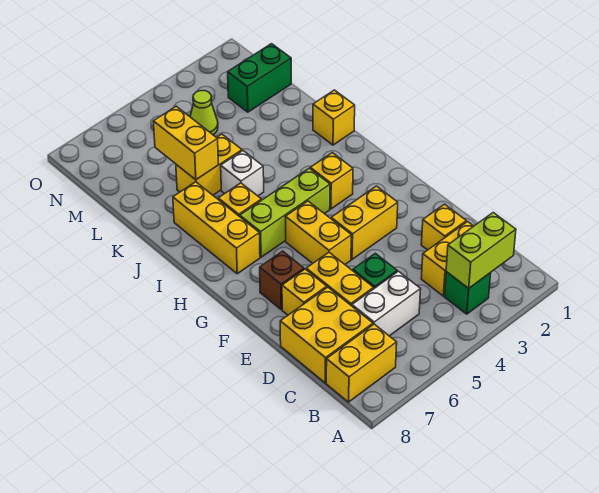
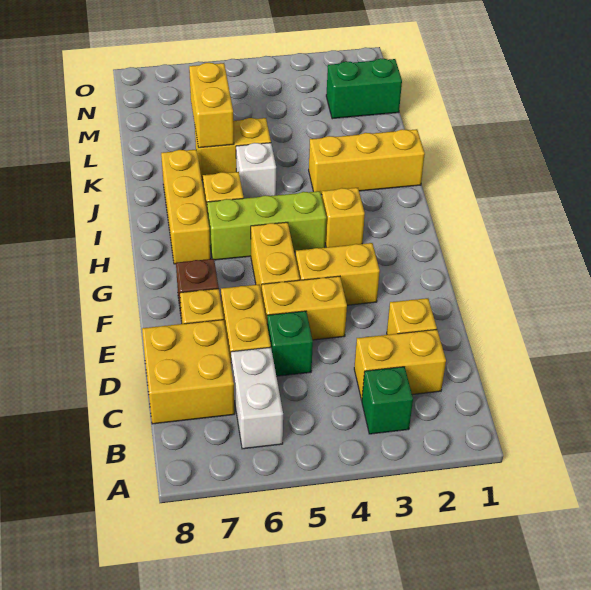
lime 1x2 brick [446,213,516,288] -> none
yellow 1x2 brick [326,324,397,402] -> yellow 1x2 brick moved to [262,276,347,340]
white 1x2 brick [352,271,421,336] -> white 1x2 brick turned to [231,347,283,449]
yellow 1x1 brick [313,90,355,145] -> yellow 1x3 brick [309,129,425,195]
lime 1x1 cone [190,91,218,135] -> none

